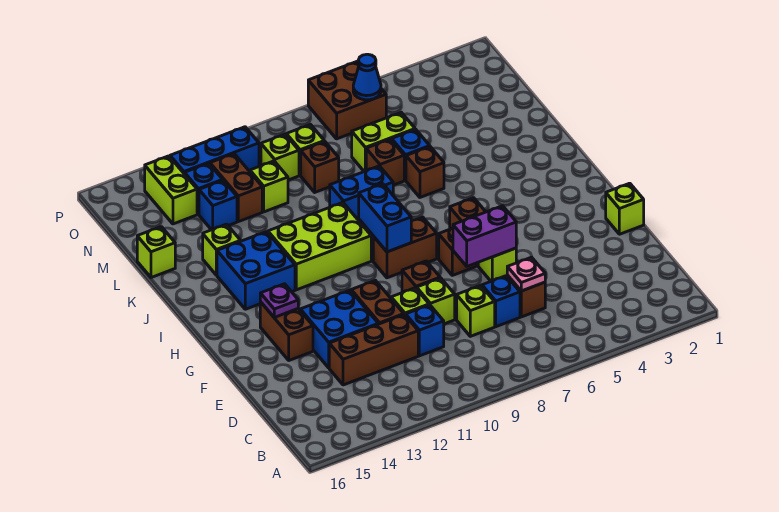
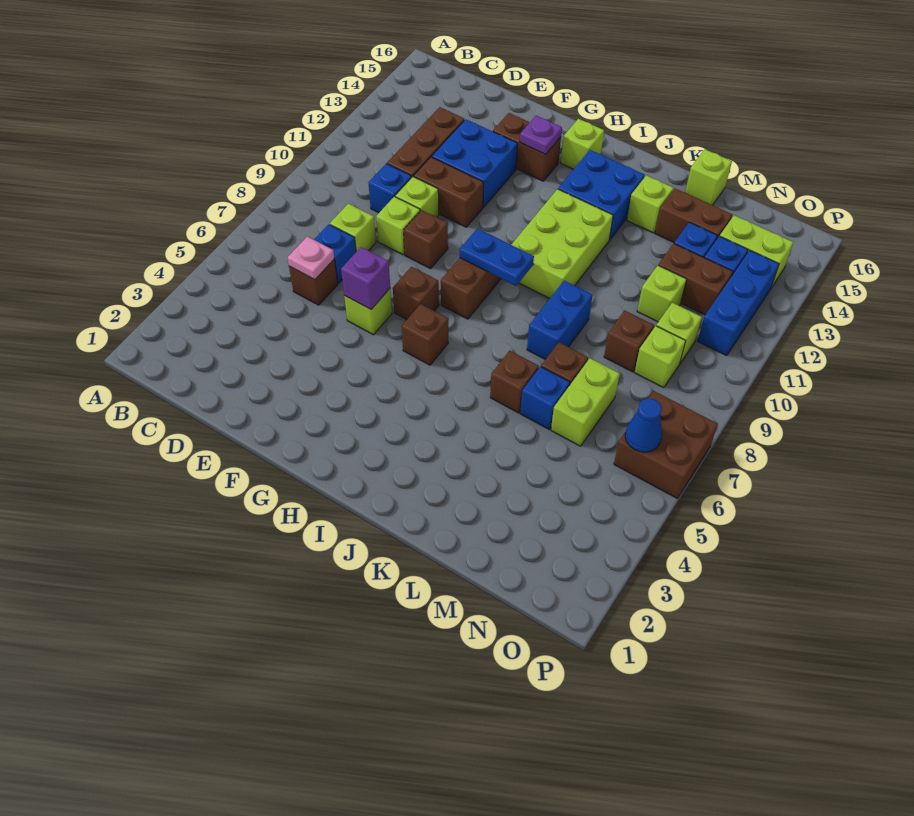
lime 1x1 brick [606,183,644,234] -> lime 1x1 brick moved to [561,119,604,169]
purple 1x2 brick [453,206,516,266] -> purple 1x1 brick [341,247,390,309]
blue 1x2 brick [359,184,411,252] -> blue 1x2 plate [460,228,534,286]
none -> brown 1x2 brick [655,188,732,243]

